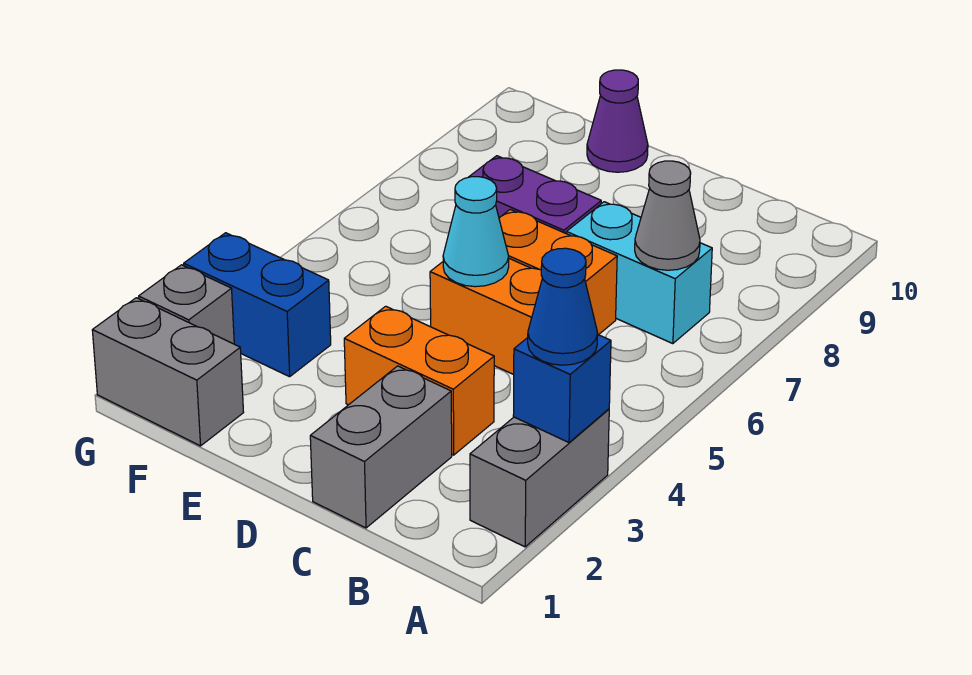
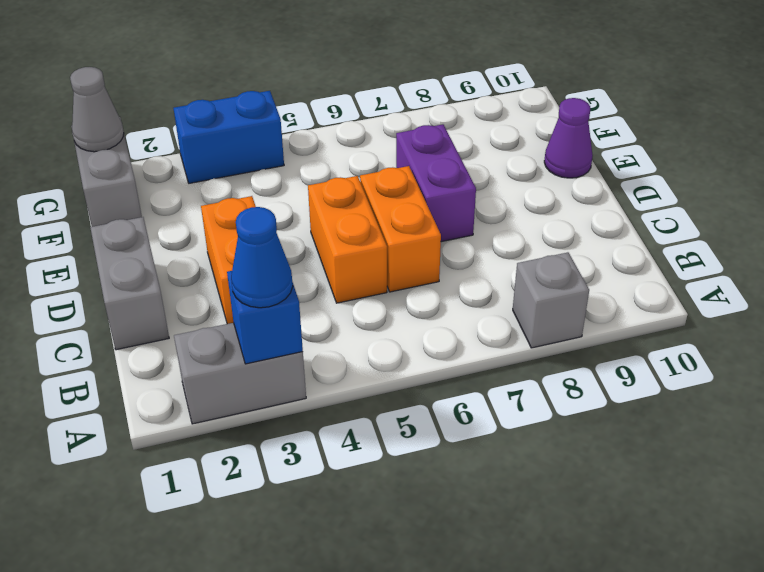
cyan 1x2 brick [566,202,712,344] -> none
grey 1x1 cone [635,161,700,270] -> grey 1x1 cone moved to [70,67,124,152]
grey 1x2 brick [310,366,452,528] -> grey 1x2 brick turned to [90,217,169,350]
cyan 1x1 cone [443,177,509,287] -> none
blue 1x2 brick [184,233,331,377] -> blue 1x2 brick turned to [173,91,284,183]
grey 1x1 brick [139,265,234,344] -> grey 1x1 brick moved to [513,252,589,348]

